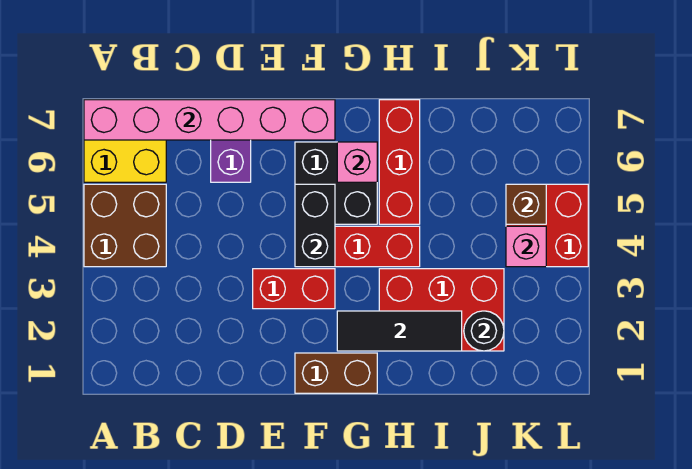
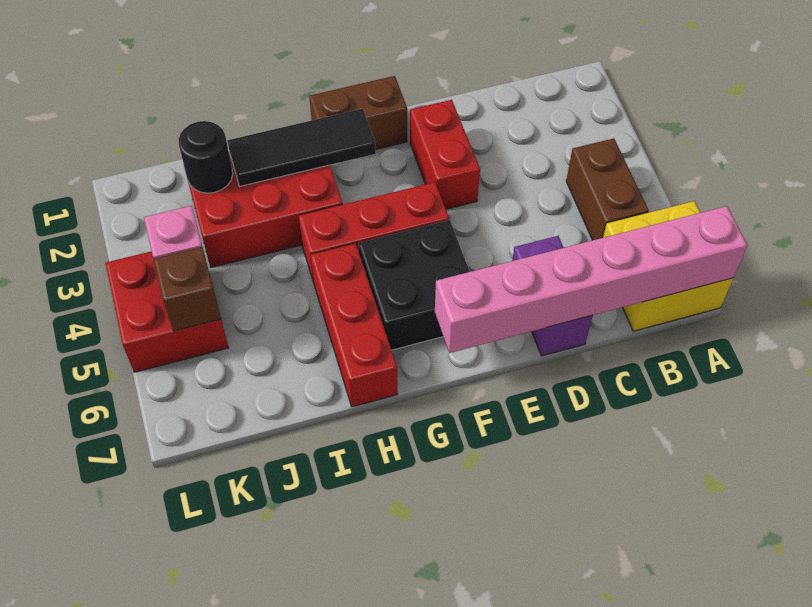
brown 2x2 brick [84,184,166,267] -> brown 1x2 brick [566,138,649,240]
red 1x2 brick [253,269,335,309] -> red 1x2 brick turned to [410,100,480,209]
black 1x2 brick [295,184,335,267] -> none
pink 1x1 brick [337,142,377,182] -> none

